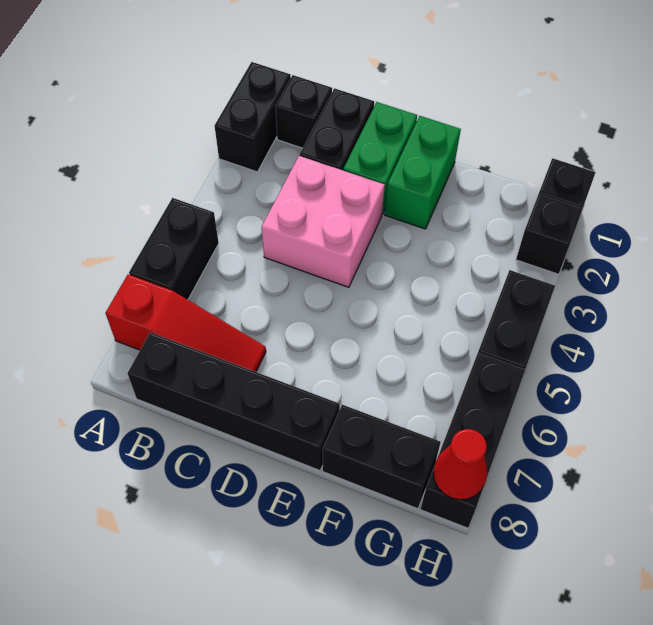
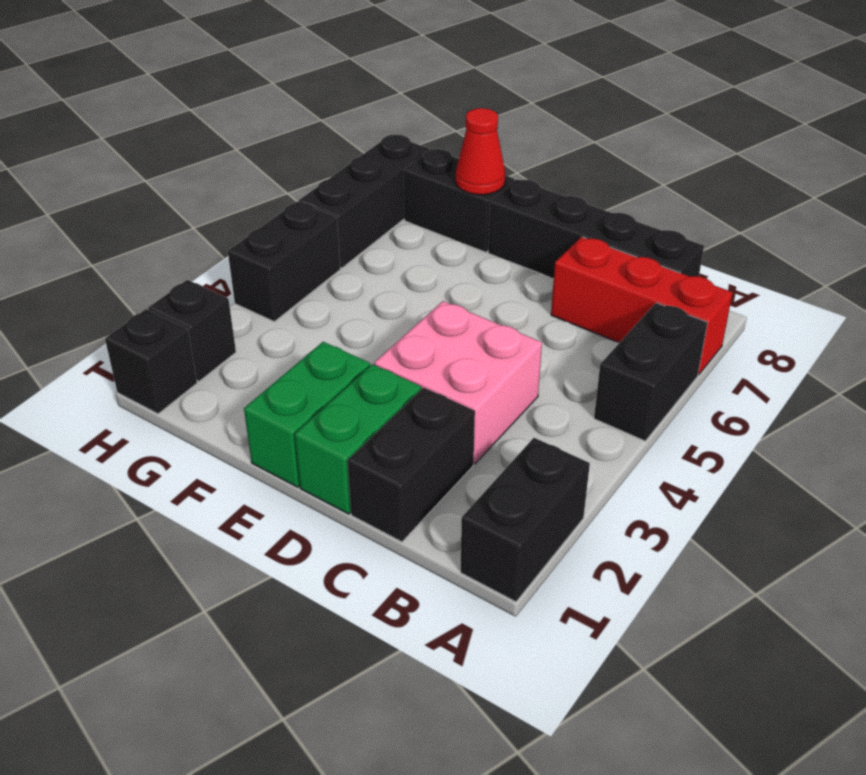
red 1x3 slope [106,274,266,372] -> red 1x3 brick [551,237,733,375]
black 1x1 brick [275,75,332,148] -> none
red 1x1 cone [433,429,487,500] -> red 1x1 cone moved to [456,108,505,195]

